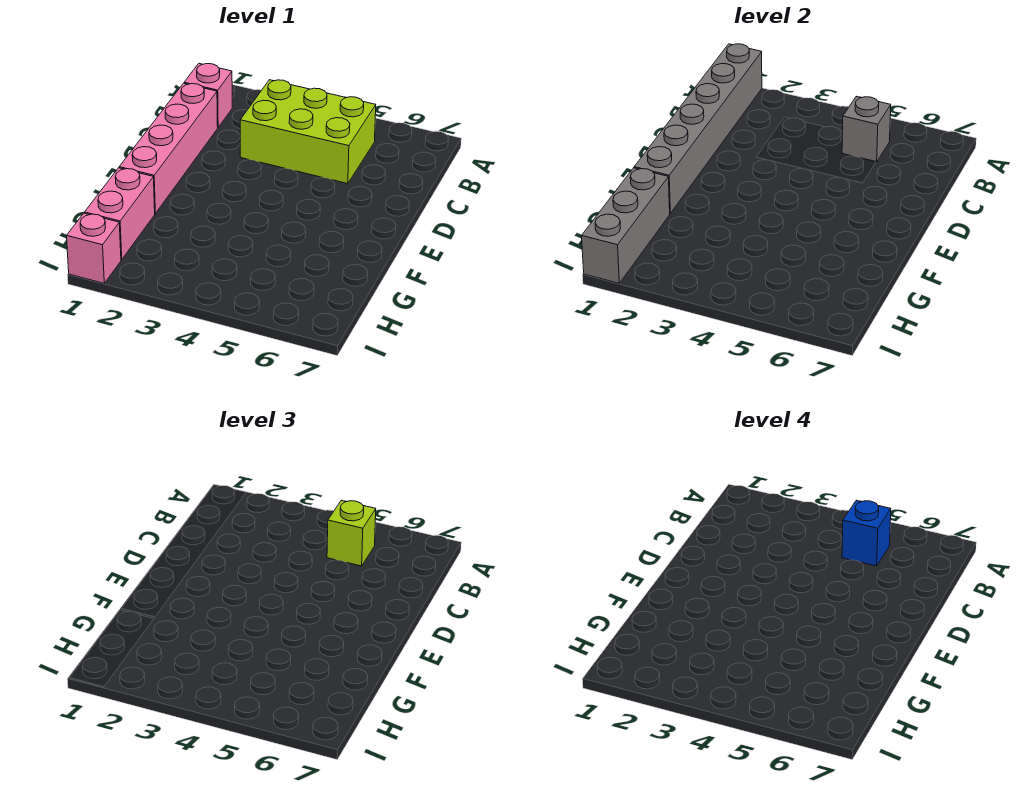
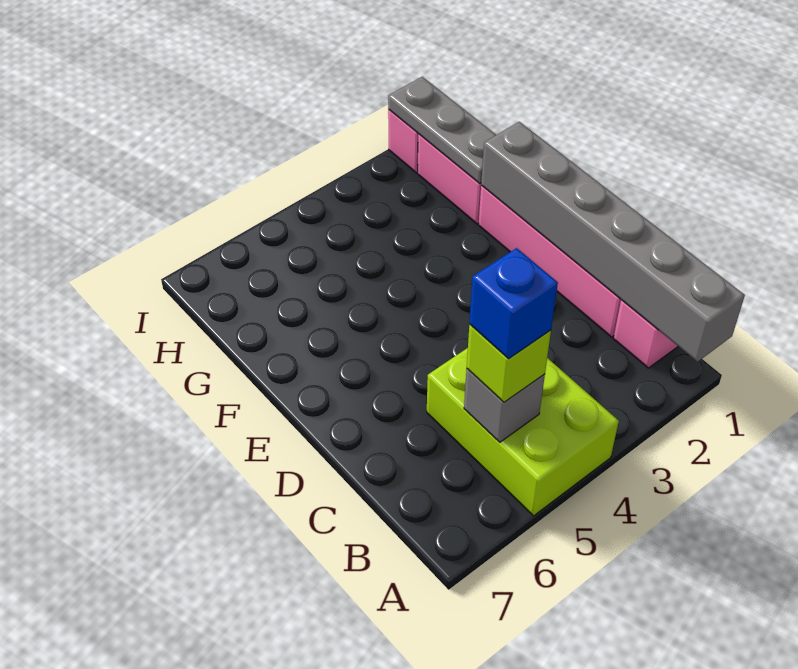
lime 2x3 brick [240,80,376,184] -> lime 2x3 brick turned to [427,348,619,516]
grey 1x3 brick [582,168,670,283] -> grey 1x3 plate [388,77,496,184]

